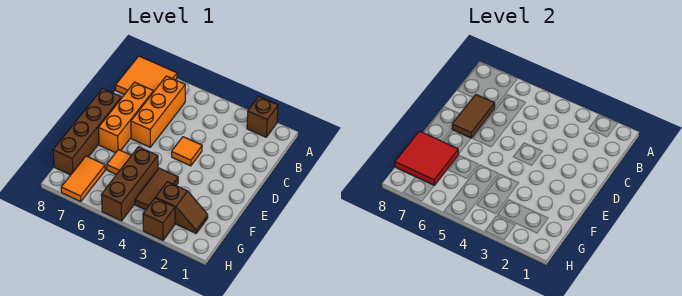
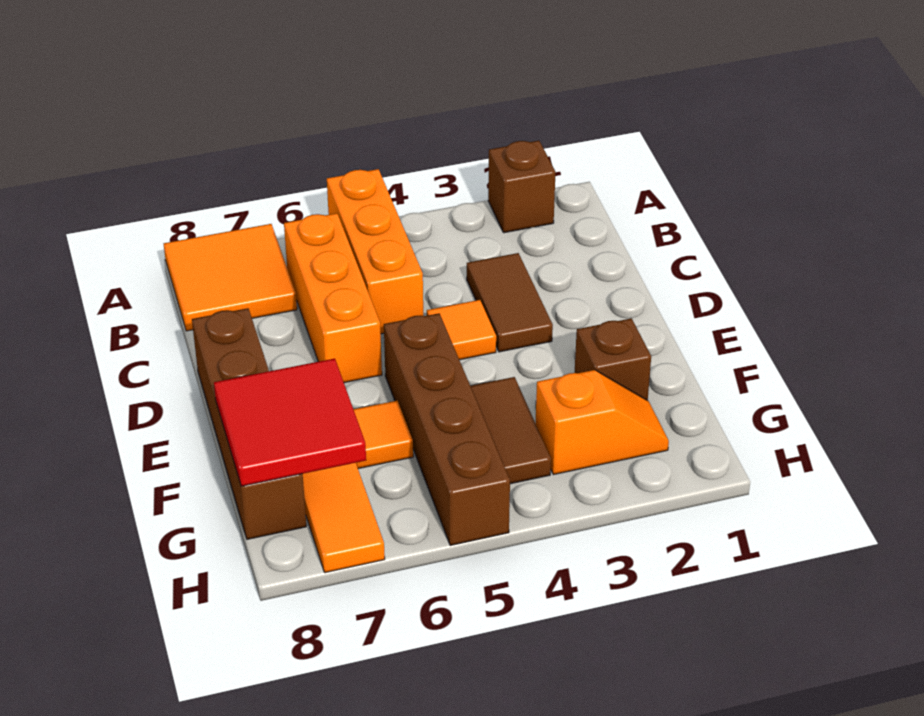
orange 1x3 brick [98,82,153,153] -> orange 1x3 brick moved to [327,169,423,334]
brown 1x2 tile [452,95,495,138] -> brown 1x2 tile moved to [467,253,553,352]
brown 1x3 brick [101,147,158,221] -> brown 1x4 brick [384,313,510,546]
brown 1x2 slope [156,182,208,233] -> orange 1x2 slope [536,370,669,475]
brown 1x1 brick [143,198,175,240] -> brown 1x1 brick moved to [575,318,651,400]

